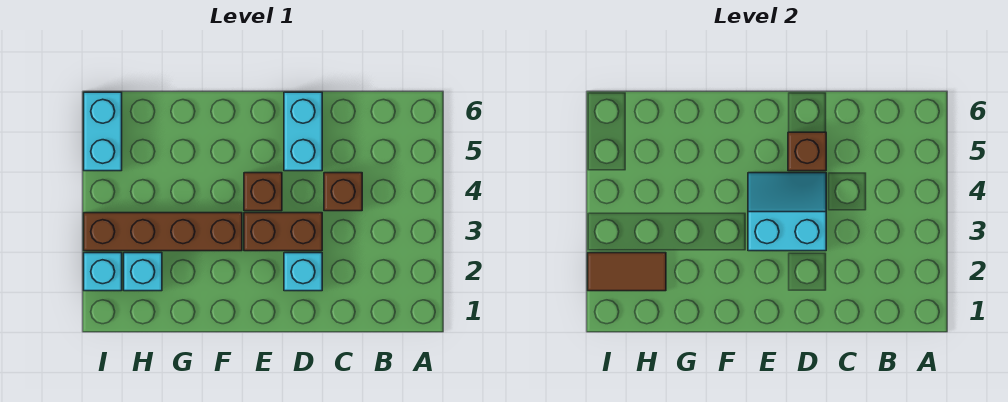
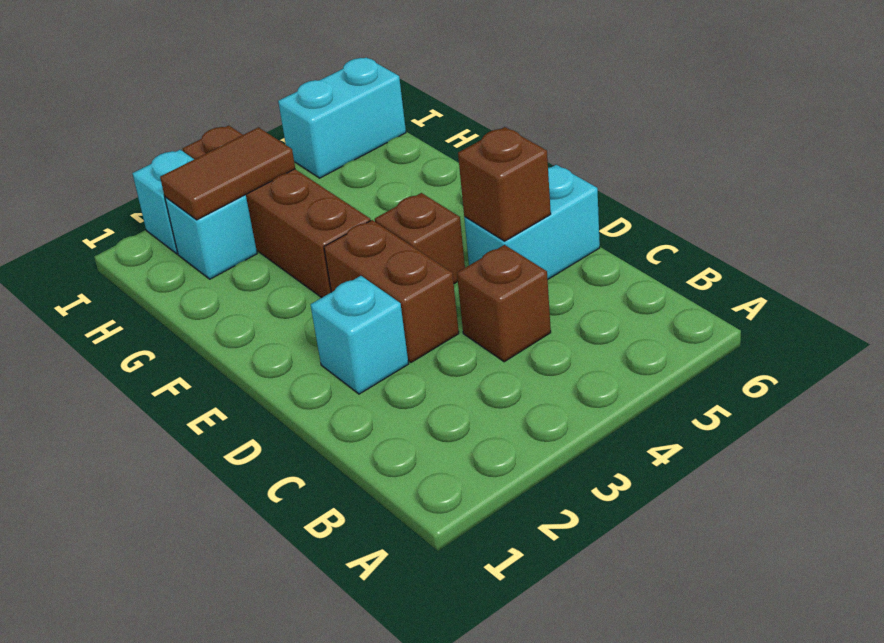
cyan 2x2 slope [748,173,826,251] -> none
brown 1x2 tile [588,253,666,291] -> brown 1x2 tile turned to [160,127,295,220]

